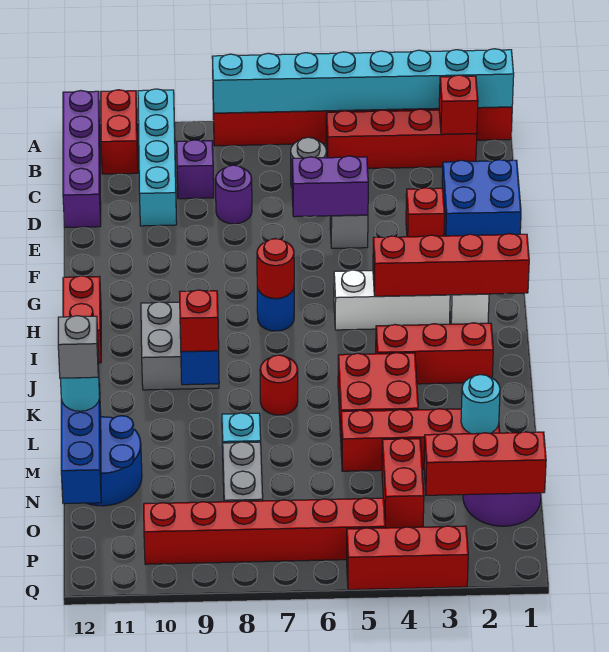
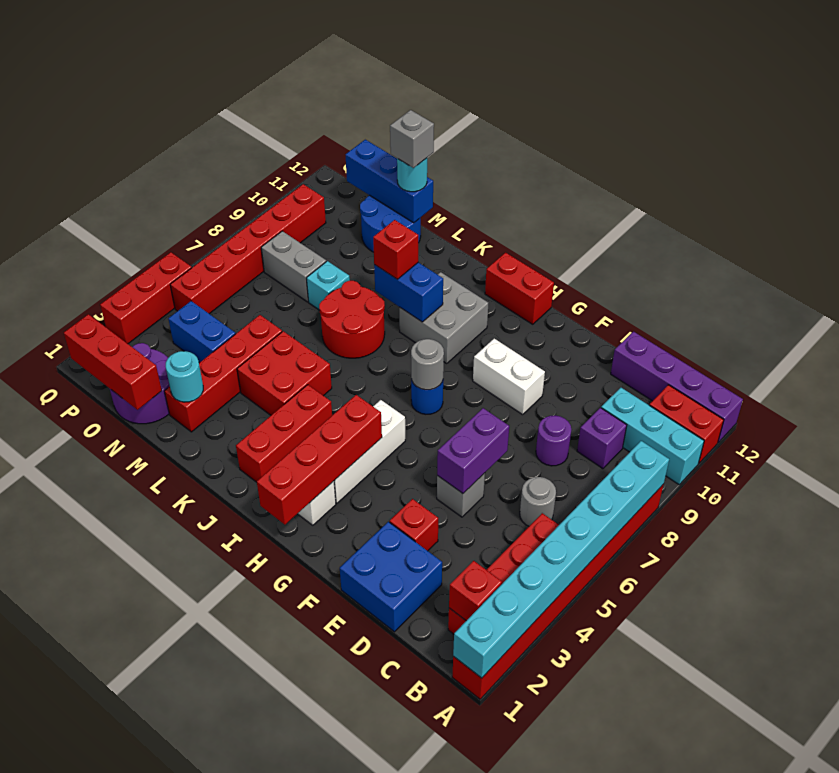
cyan 1x4 brick [138,89,177,226] -> cyan 1x3 brick [601,388,704,484]
none -> white 1x2 brick [473,339,545,415]
red 1x1 round brick [257,239,294,299] -> grey 1x1 round brick [411,339,444,390]
red 1x1 round brick [260,355,298,415] -> red 2x2 round brick [319,281,385,358]
red 1x2 brick [382,438,424,528] -> blue 1x2 brick [168,301,235,363]
red 1x3 brick [424,432,546,495] -> red 1x3 brick turned to [64,314,162,410]

